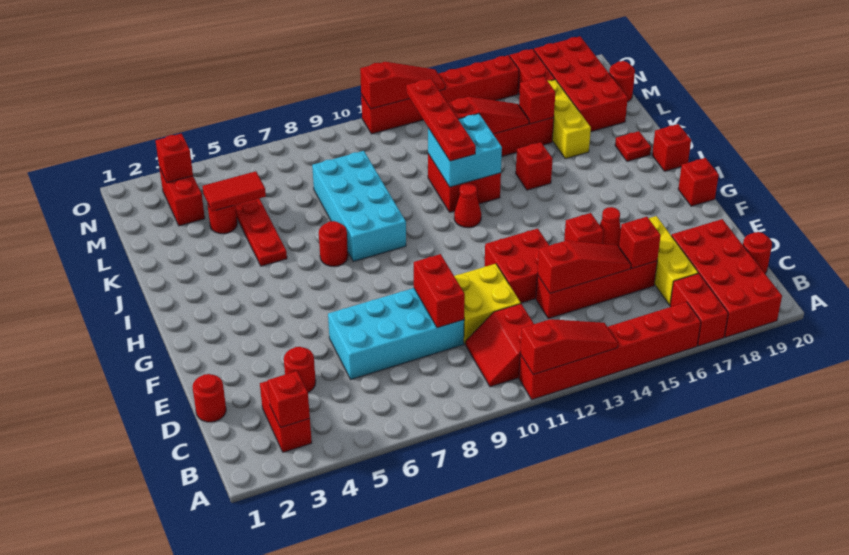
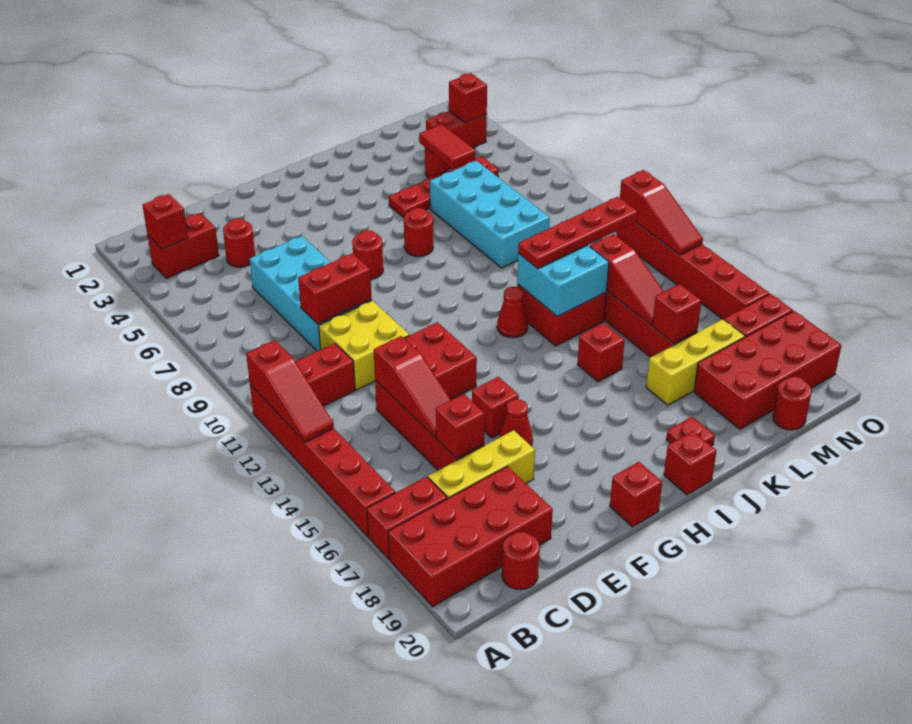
red 1x1 round brick [192,374,226,422] -> red 1x1 round brick moved to [352,230,383,279]
cyan 2x4 brick [312,151,406,261] -> cyan 2x4 brick turned to [430,161,550,268]

